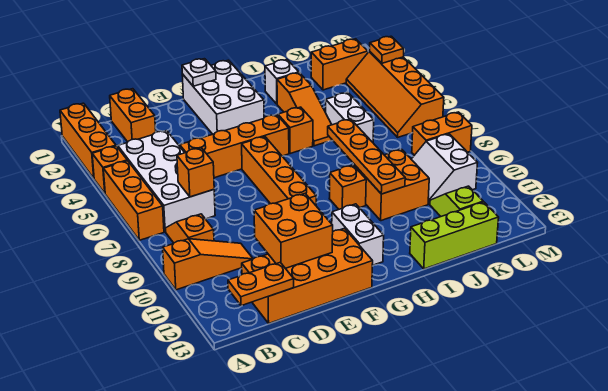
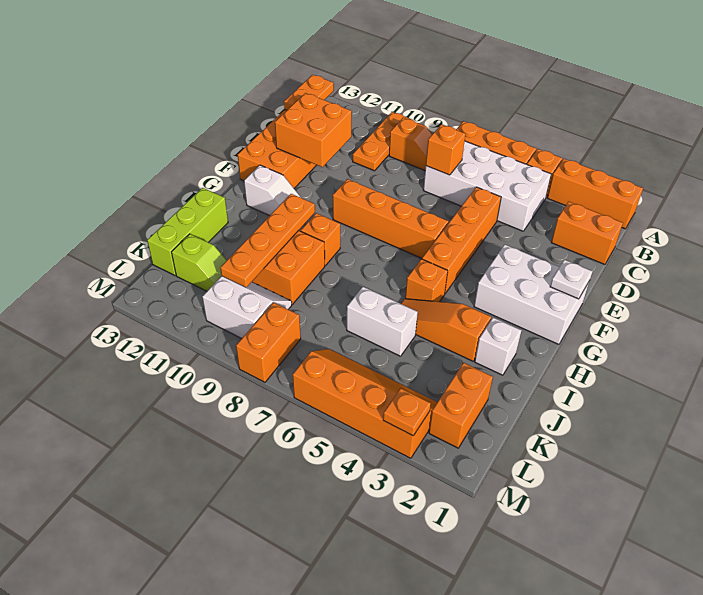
orange 1x3 slope [163,239,253,290] -> orange 1x3 plate [353,112,412,171]
white 1x2 brick [332,204,384,265] -> white 1x2 slope [244,165,301,216]
orange 1x4 plate [328,119,405,194] -> orange 1x4 plate turned to [221,194,315,287]

